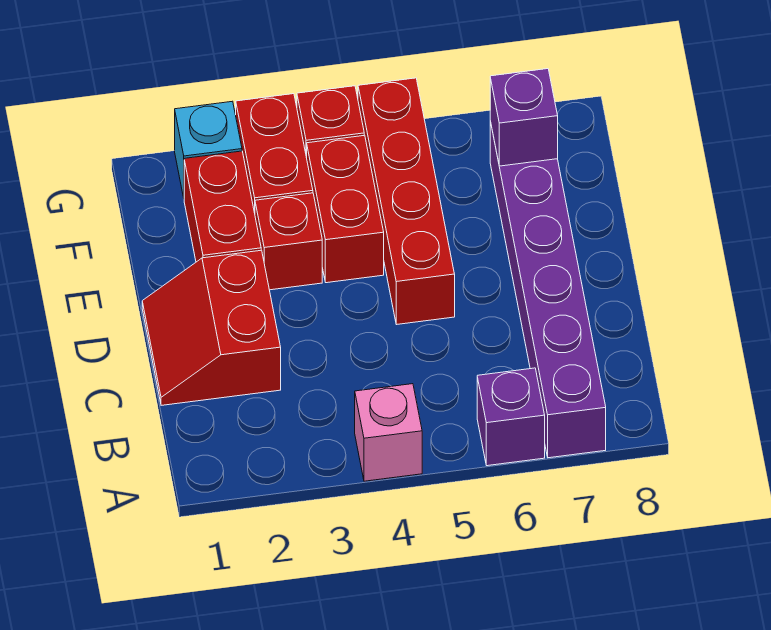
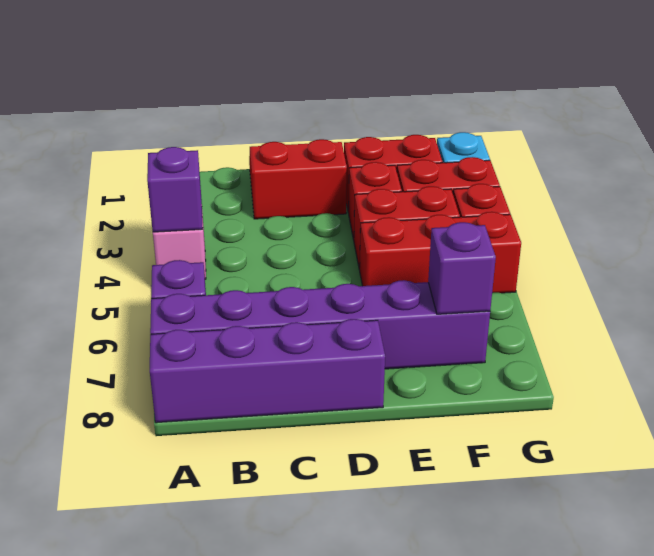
none -> purple 1x1 brick [147,147,203,232]
none -> purple 1x4 brick [150,319,385,423]
red 1x4 brick [358,78,455,325] -> red 1x3 brick [360,212,521,293]

